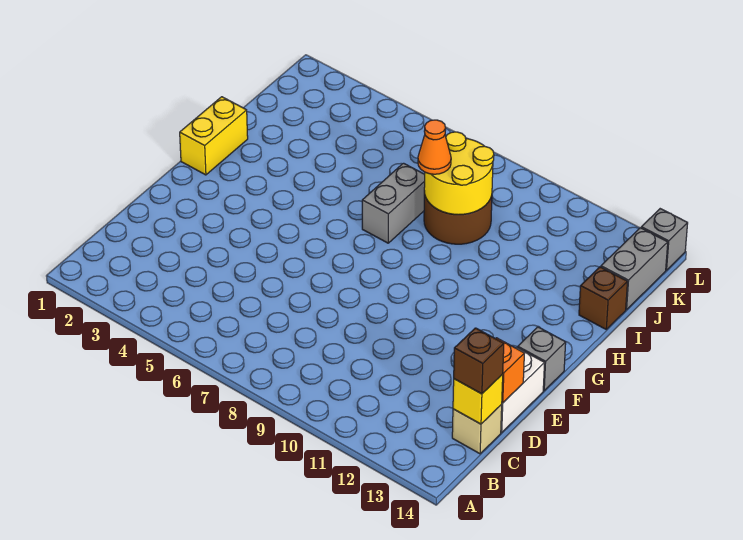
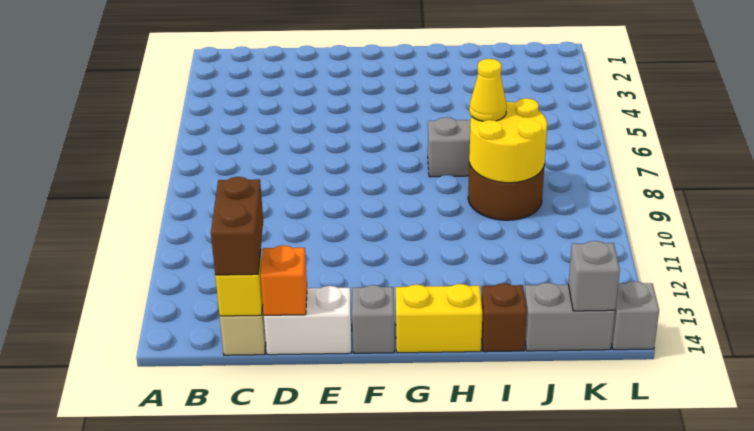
brown 1x1 brick [454,328,504,394] -> brown 1x2 brick [211,177,263,275]
yellow 1x2 brick [180,97,248,175] -> yellow 1x2 brick moved to [396,284,483,353]
orange 1x1 cone [418,120,451,174] -> yellow 1x1 cone [469,59,507,121]
none -> grey 1x1 brick [568,241,620,311]

